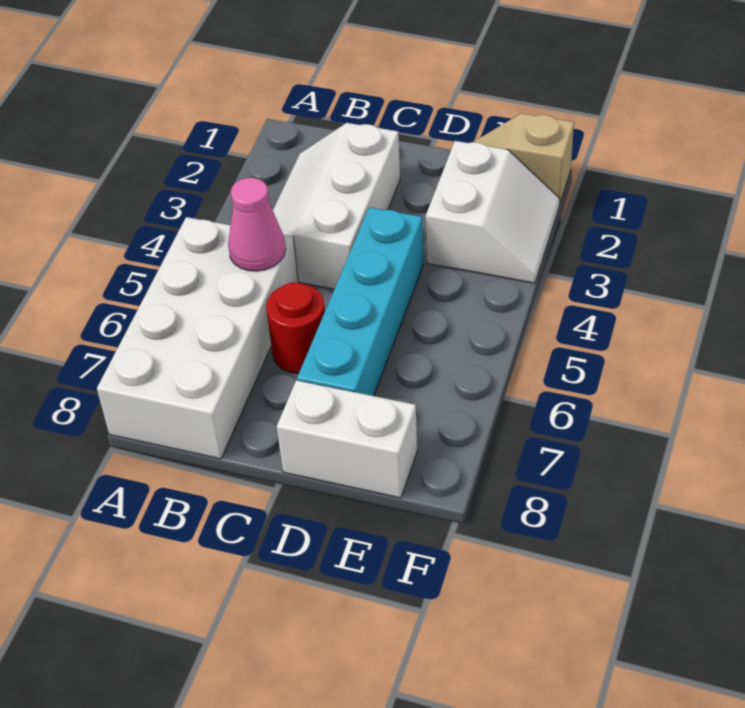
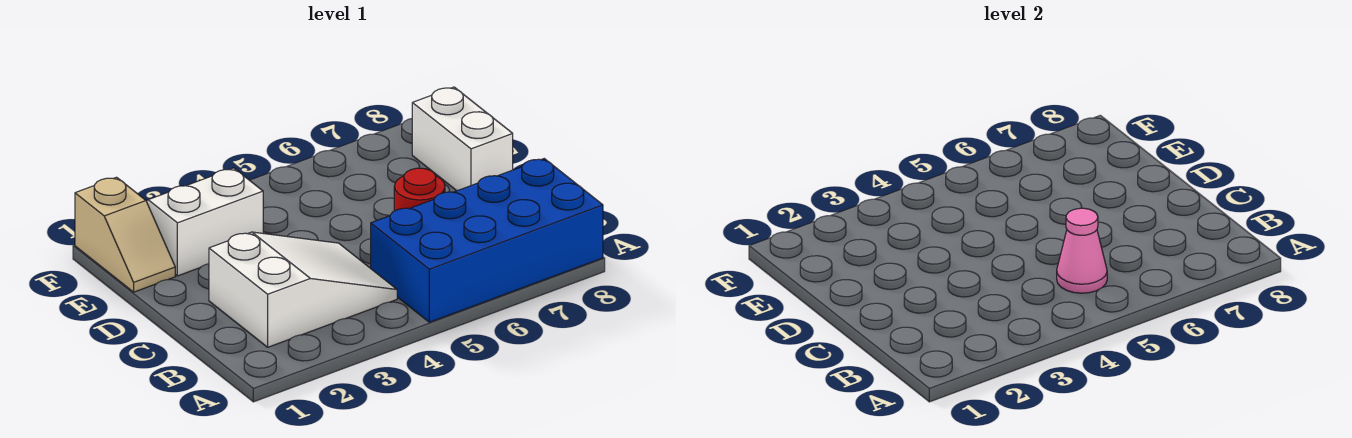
white 2x4 brick [97,217,298,459] -> blue 2x4 brick [371,159,603,322]
white 2x3 slope [273,123,400,289] -> white 2x3 slope turned to [209,232,397,347]
cyan 1x4 brick [297,207,424,396] -> none

